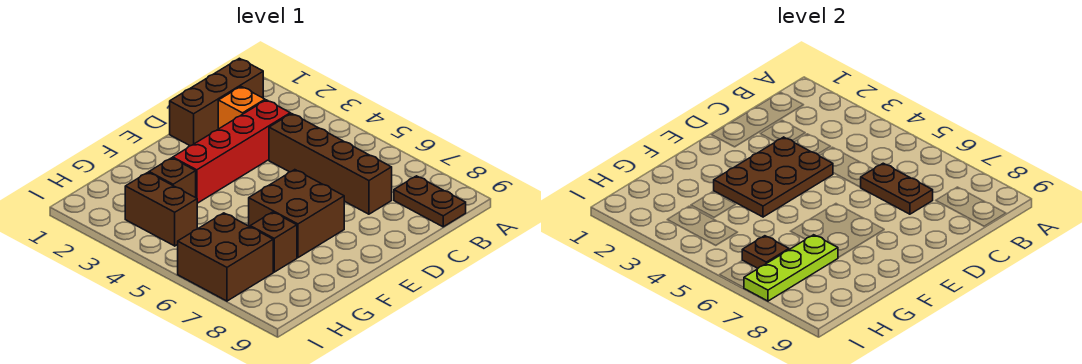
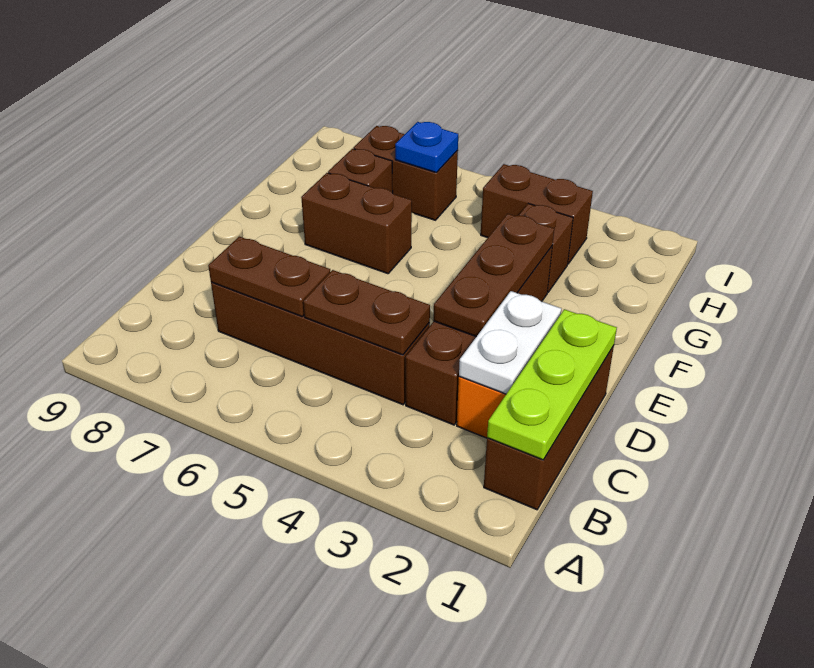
brown 1x2 plate [394,176,466,227] -> brown 1x2 plate moved to [303,270,430,355]
none -> white 1x2 plate [459,291,561,394]
red 1x4 brick [173,100,290,203] -> brown 1x4 brick [406,247,552,425]
brown 2x3 plate [714,137,833,217] -> brown 1x3 plate [434,214,554,337]
brown 2x2 brick [249,170,344,258] -> brown 1x2 brick [301,173,412,274]
lime 1x3 plate [744,235,838,301] -> lime 1x3 plate moved to [487,309,617,460]
brown 2x2 brick [178,213,273,301] -> brown 1x2 brick [353,126,458,220]
brown 1x1 plate [742,236,789,268] -> blue 1x1 plate [395,122,458,172]

